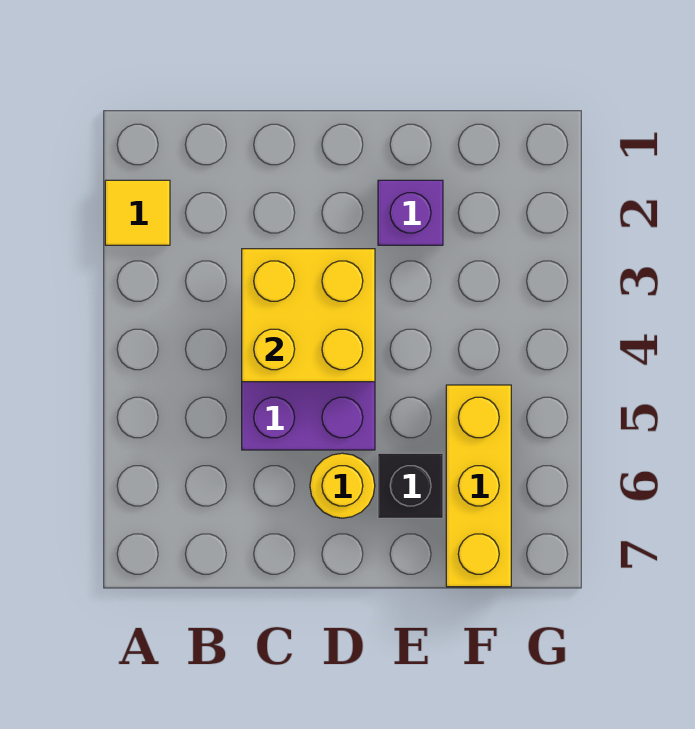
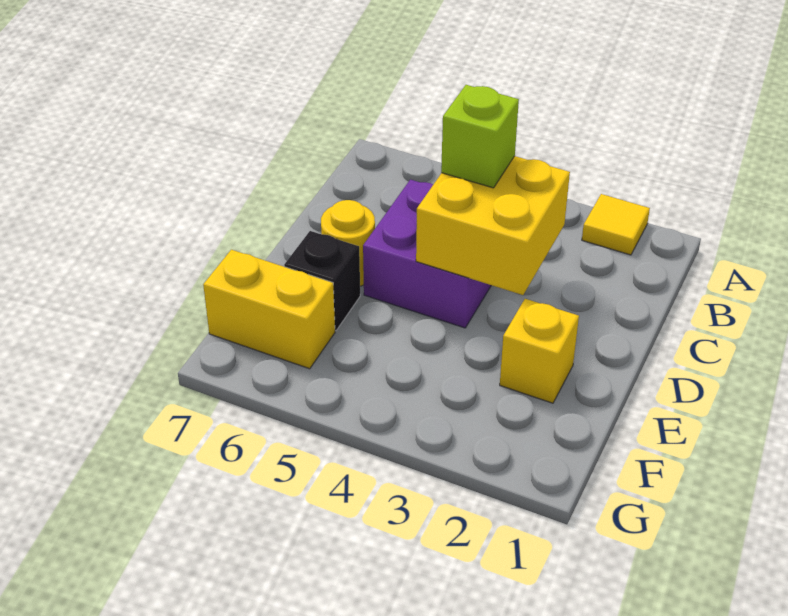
none -> lime 1x1 brick [441,85,519,188]
purple 1x1 brick [378,180,443,245] -> yellow 1x1 brick [500,299,579,403]
yellow 1x3 brick [446,385,511,587] -> yellow 1x2 brick [203,250,335,369]

